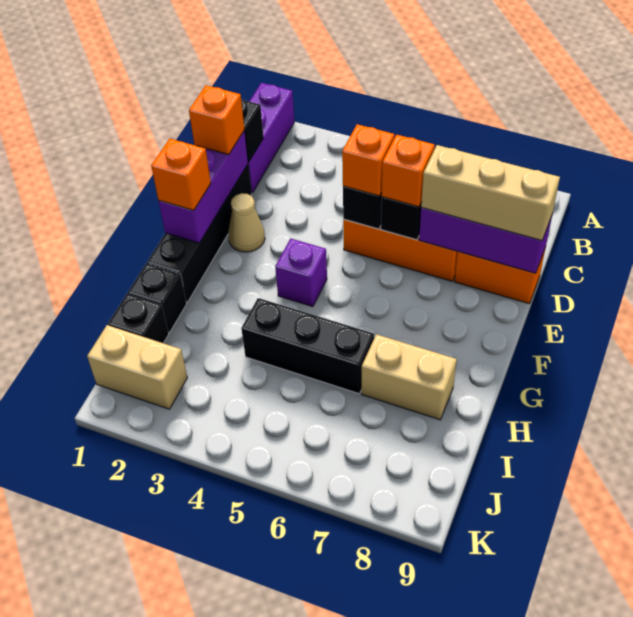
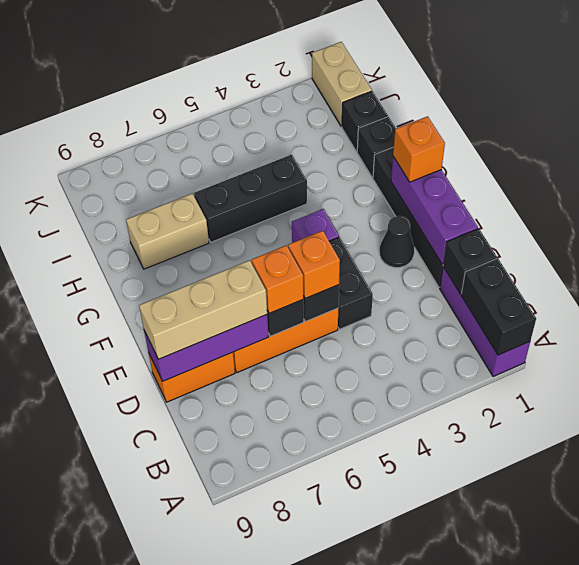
none -> black 1x2 brick [461,258,536,355]
orange 1x1 brick [189,85,245,154] -> none
none -> black 1x2 brick [329,237,373,329]
tan 1x1 cone [228,193,265,252] -> black 1x1 cone [380,216,414,268]
tan 1x2 brick [87,325,187,409] -> tan 1x2 brick turned to [312,42,372,126]

